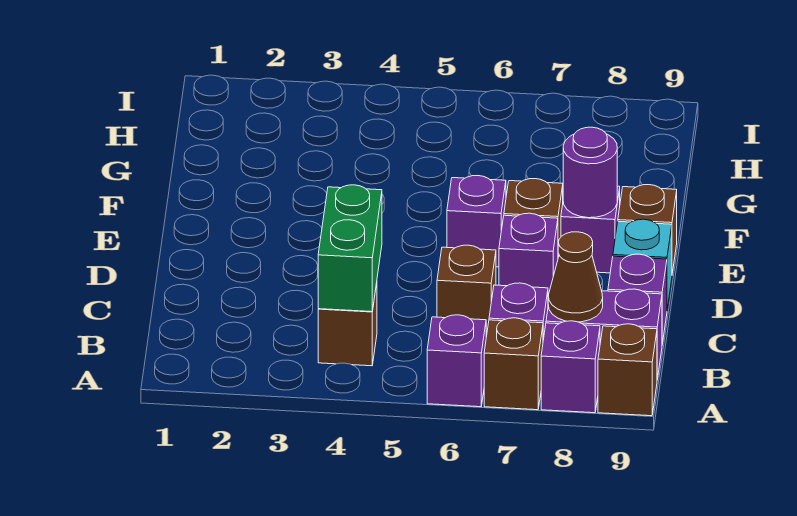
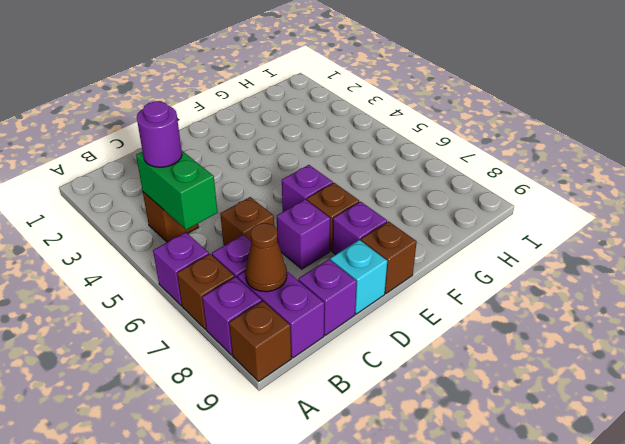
green 1x2 brick [318,185,382,312] -> green 1x2 brick turned to [136,151,218,230]
purple 1x1 round brick [563,127,617,218] -> purple 1x1 round brick moved to [137,101,182,167]

